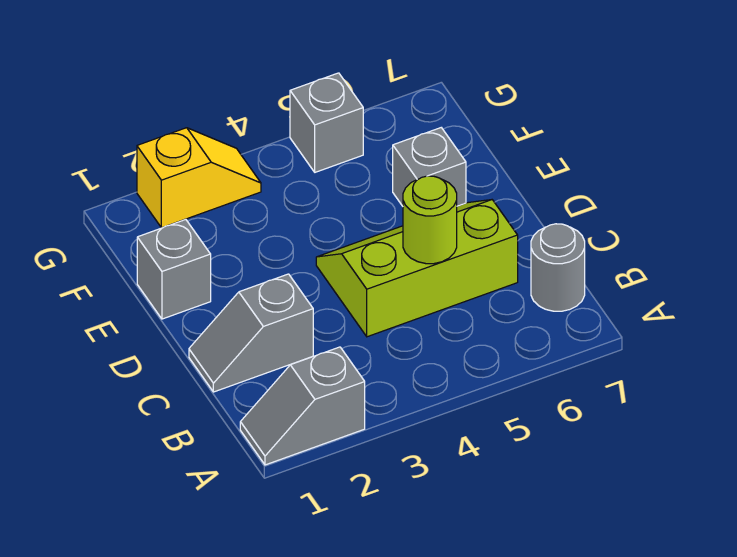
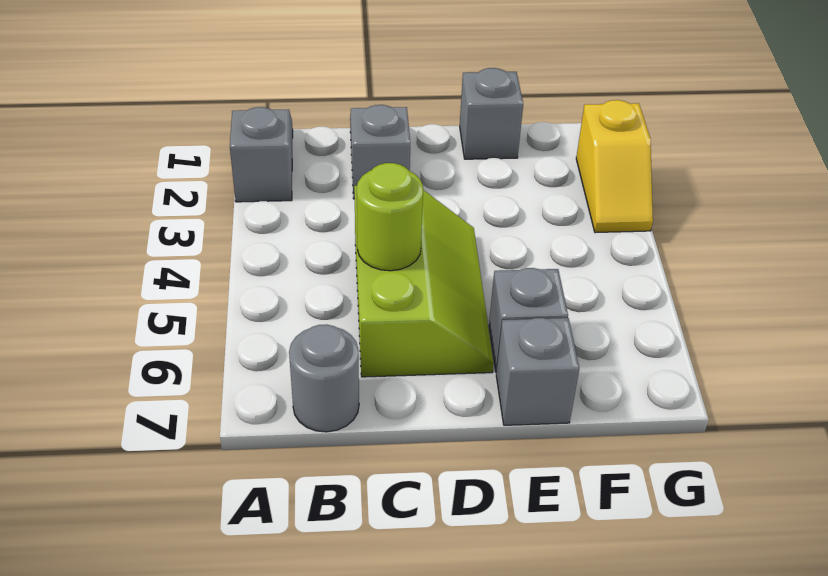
grey 1x1 brick [290,73,363,172] -> grey 1x1 brick moved to [496,318,579,425]

